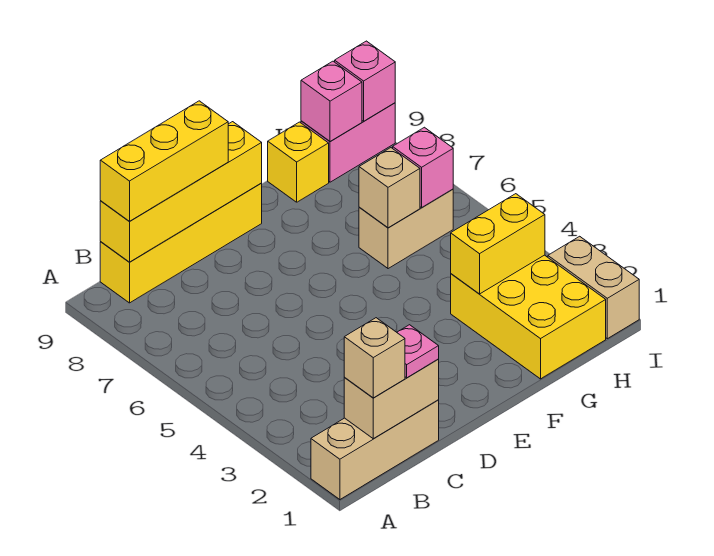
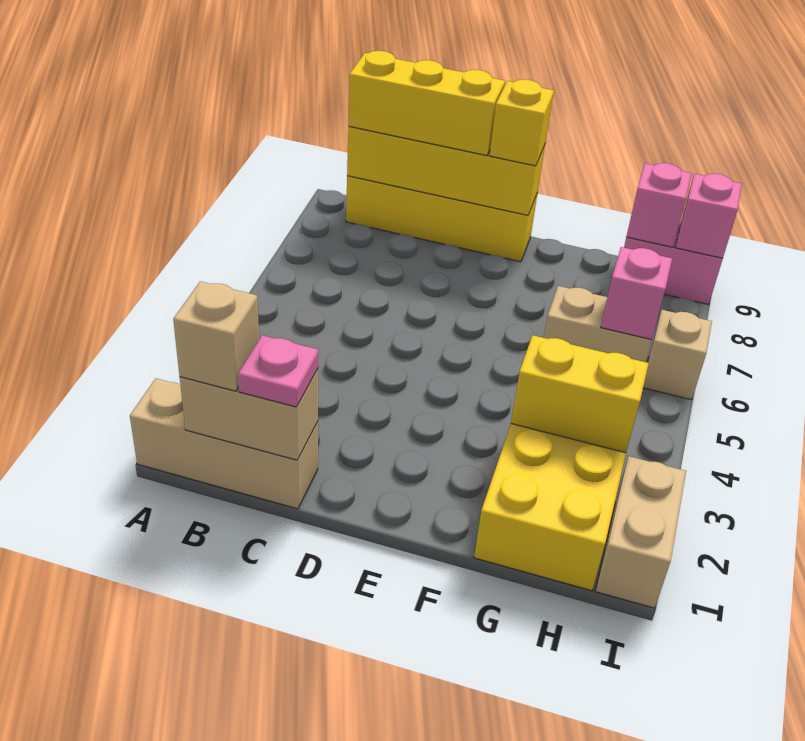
tan 1x1 brick [359,148,420,228] -> tan 1x1 brick moved to [643,310,712,400]
yellow 1x1 brick [268,122,329,202] -> yellow 1x1 brick moved to [490,79,554,166]

